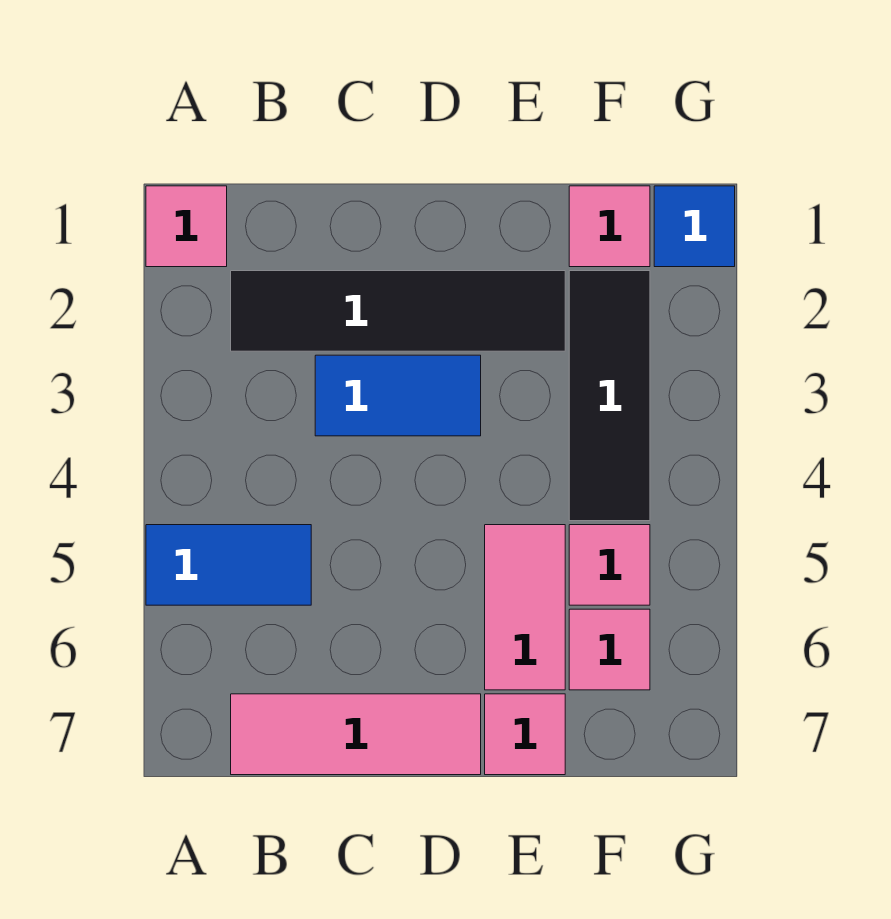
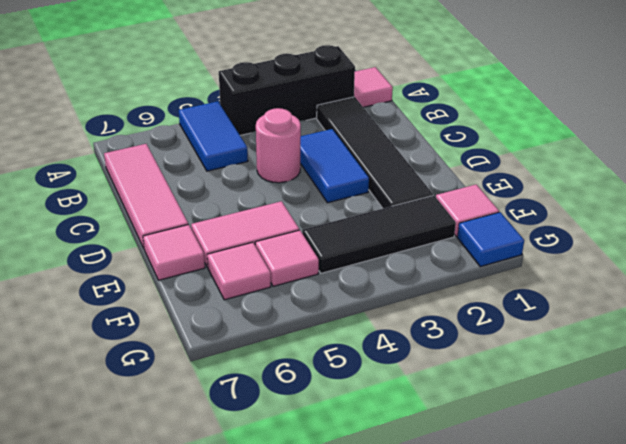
none -> black 1x3 brick [219,45,355,135]
none -> pink 1x1 round brick [256,108,301,183]

